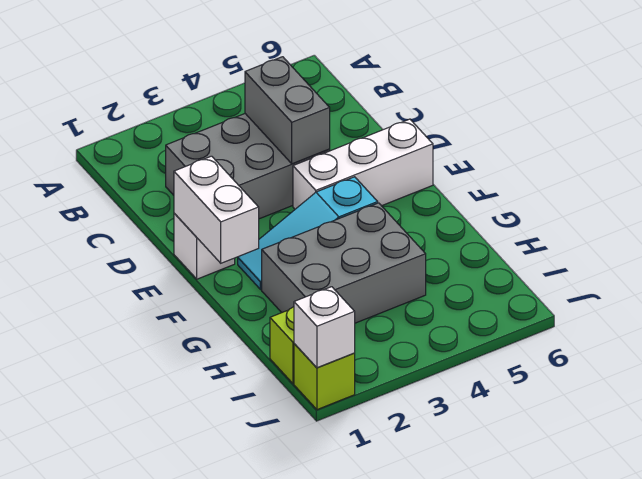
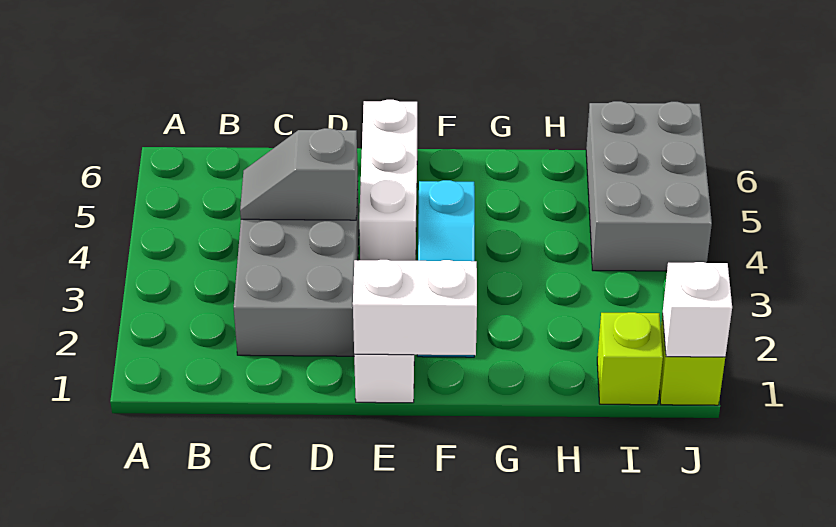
grey 1x2 brick [245,57,330,164] -> grey 1x2 slope [240,128,358,220]
grey 2x3 brick [262,203,426,323] -> grey 2x3 brick moved to [586,101,712,271]

